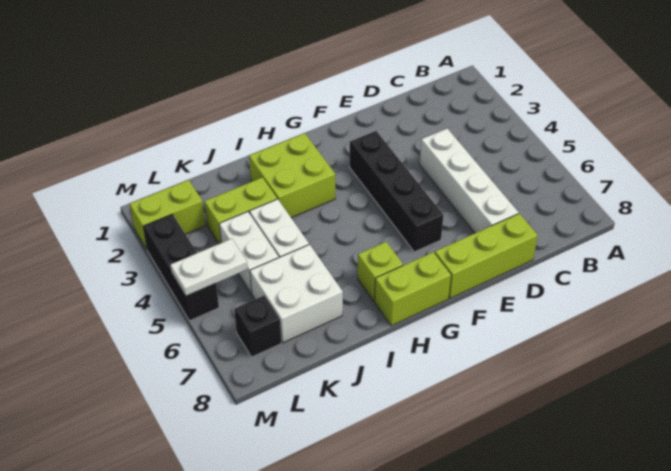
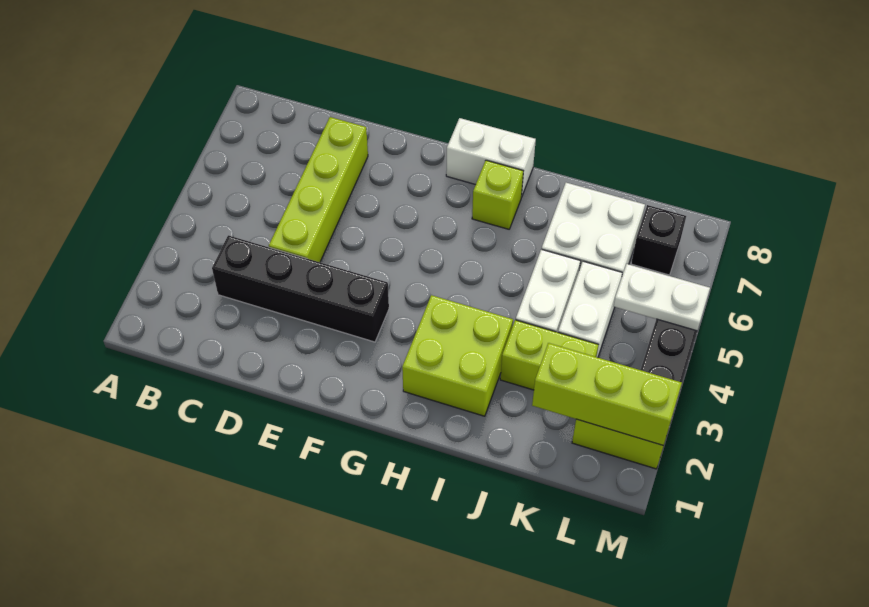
white 1x4 brick [420,129,518,233] -> lime 1x4 brick [269,117,368,262]
lime 1x3 brick [435,213,538,298] -> lime 1x3 brick moved to [532,343,682,446]
black 1x4 brick [349,131,443,252] -> black 1x4 brick turned to [212,235,389,342]
lime 1x2 brick [375,252,451,326] -> white 1x2 brick [446,118,536,197]

